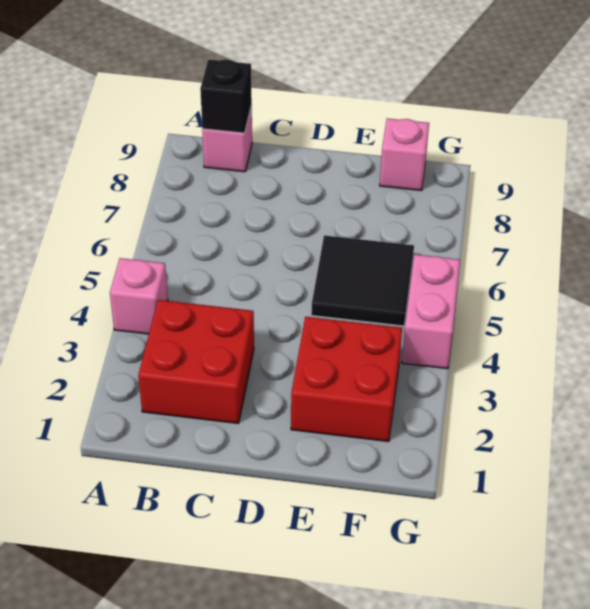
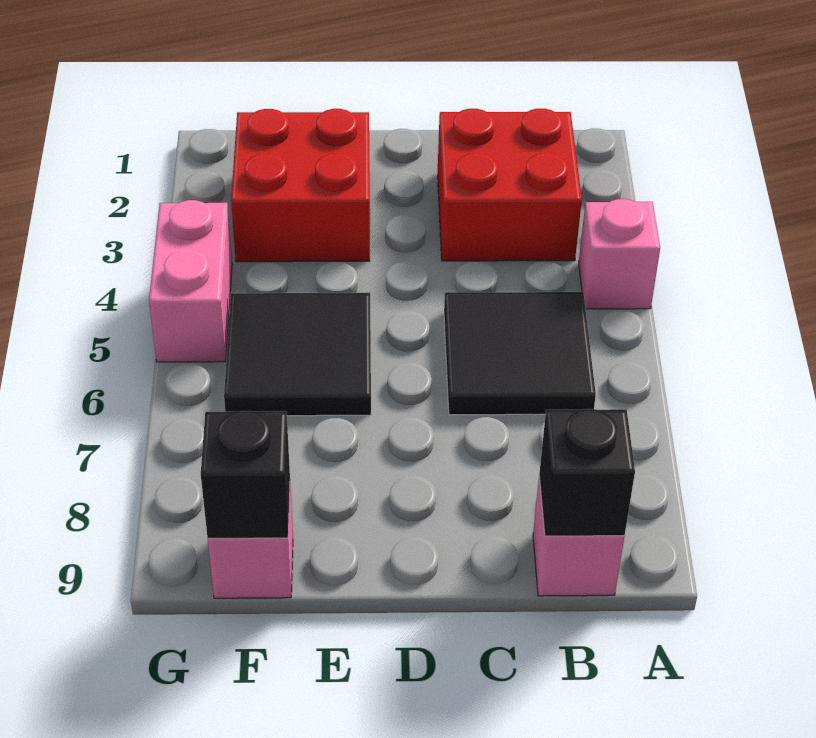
none -> black 2x2 tile [444,292,596,415]
none -> black 1x1 brick [201,411,290,538]

